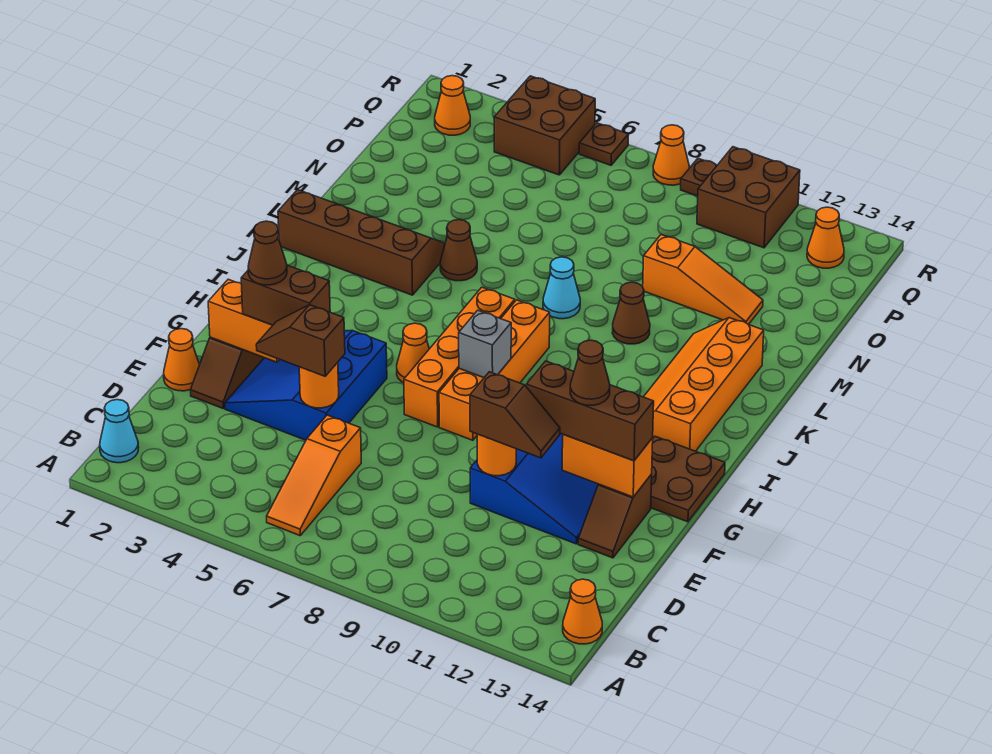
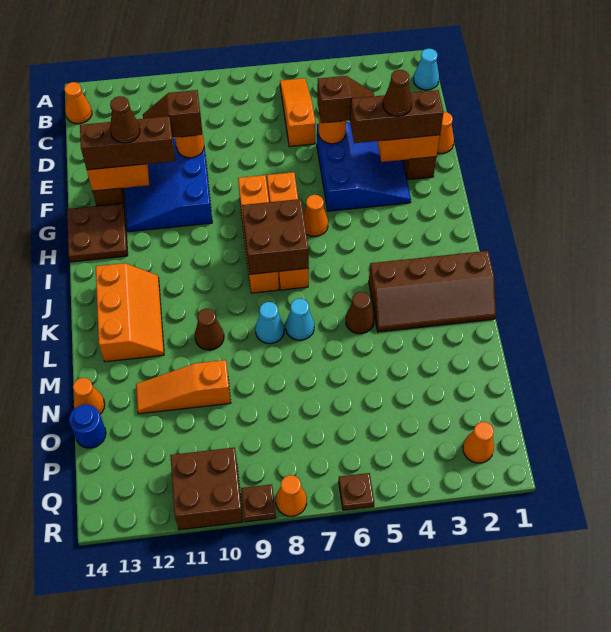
brown 1x2 brick [241,265,330,325] -> brown 1x3 brick [350,90,444,143]
grey 1x1 brick [459,310,511,378] -> none
orange 2x4 slope [644,318,764,451] -> orange 2x3 slope [96,263,164,362]
none -> cyan 1x1 cone [286,299,314,340]
none -> blue 1x1 round brick [69,404,106,448]
brown 2x2 brick [494,76,595,175] -> brown 2x2 brick moved to [242,199,309,274]
orange 1x1 cone [807,207,844,268] -> orange 1x1 cone moved to [73,378,105,414]

